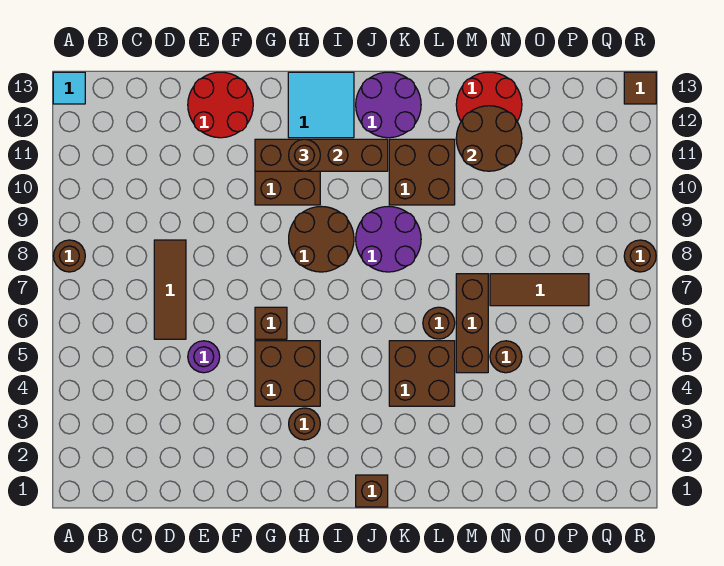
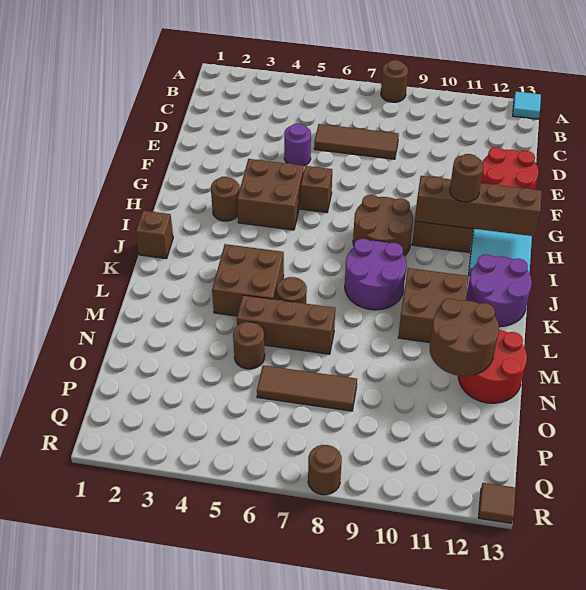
brown 1x4 brick [255,139,388,171] -> brown 1x4 brick turned to [415,176,542,236]
brown 1x3 tile [490,274,589,306] -> brown 1x3 tile turned to [257,365,357,411]

